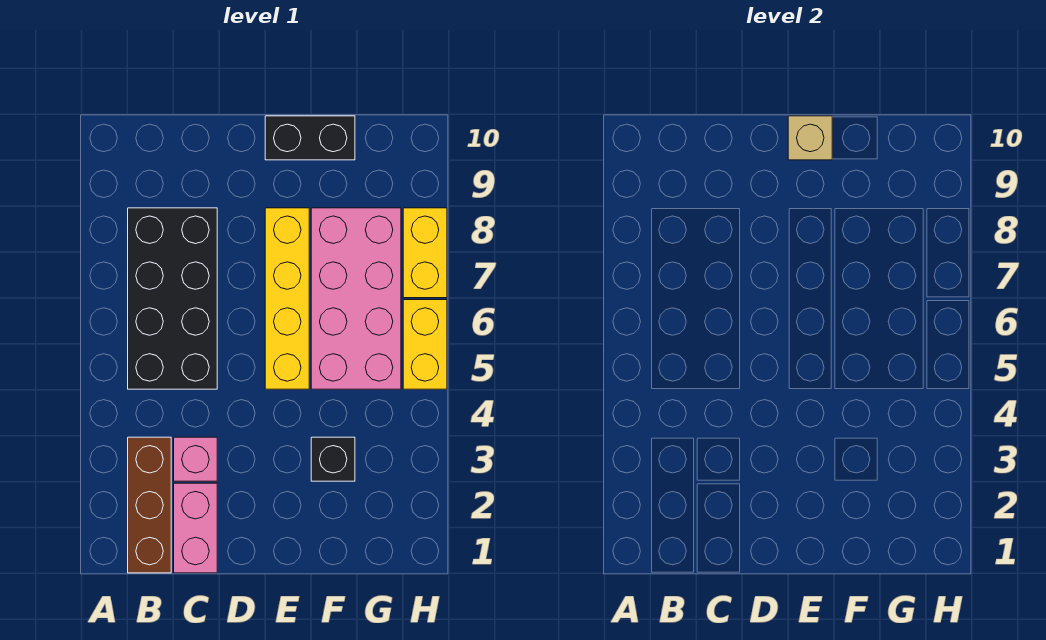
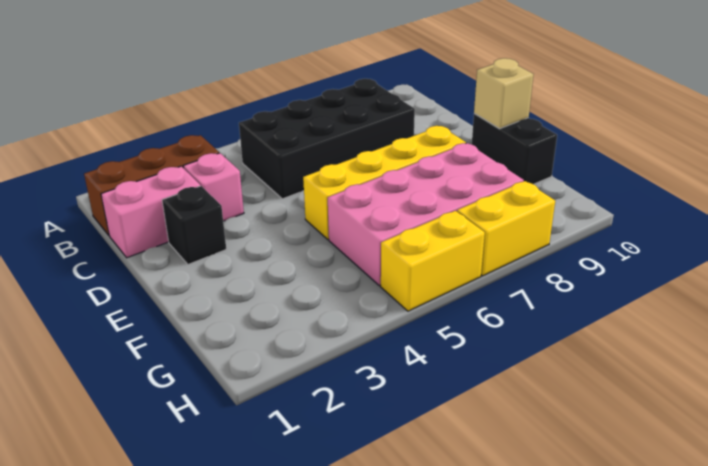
black 1x1 brick [311,437,355,481] -> black 1x1 brick moved to [162,186,226,264]

